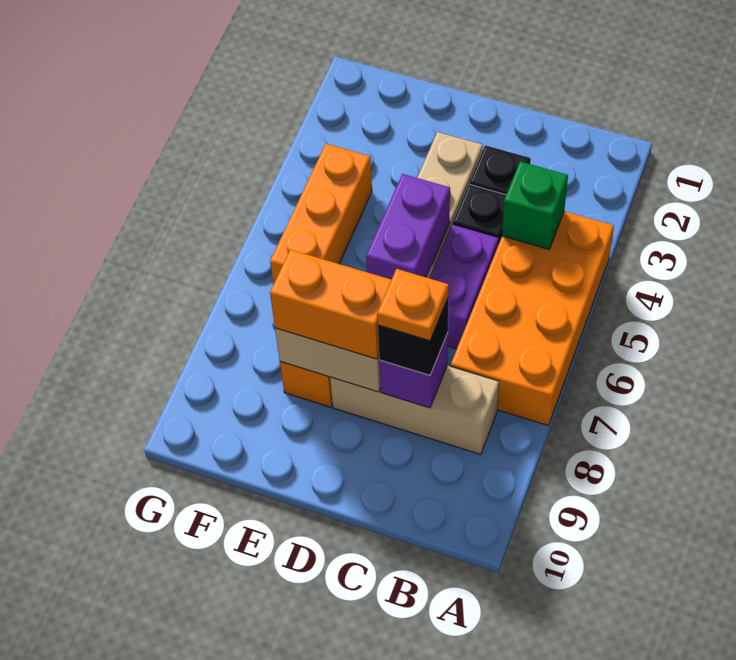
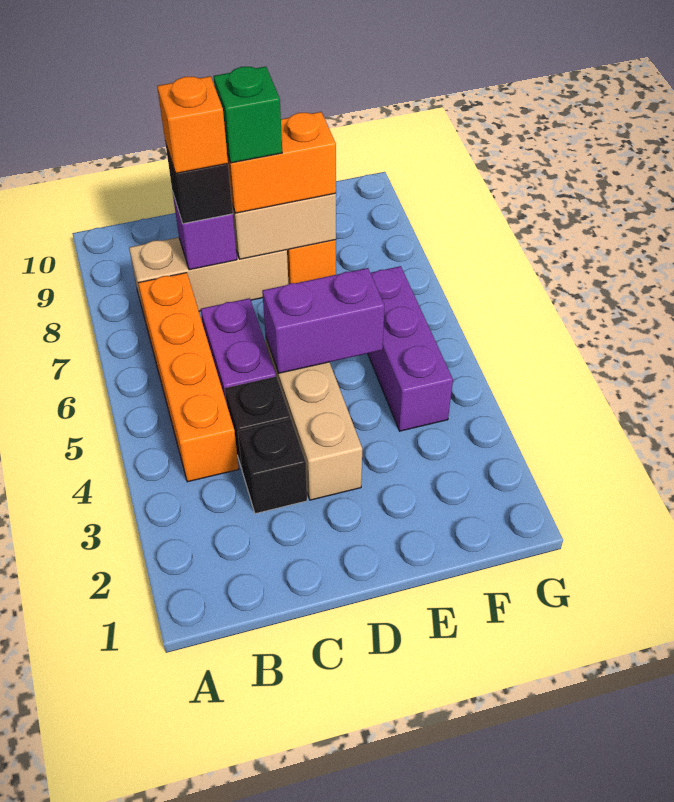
orange 2x4 brick [451,211,614,425] -> orange 1x4 brick [138,273,239,482]
green 1x1 brick [502,162,568,249] -> green 1x1 brick moved to [214,67,282,163]
orange 1x1 plate [377,269,449,341] -> orange 1x1 brick [157,76,228,173]
purple 1x2 brick [366,174,450,280] -> purple 1x2 brick turned to [262,268,385,373]
orange 1x3 brick [270,144,372,285] -> purple 1x3 brick [368,266,453,431]

